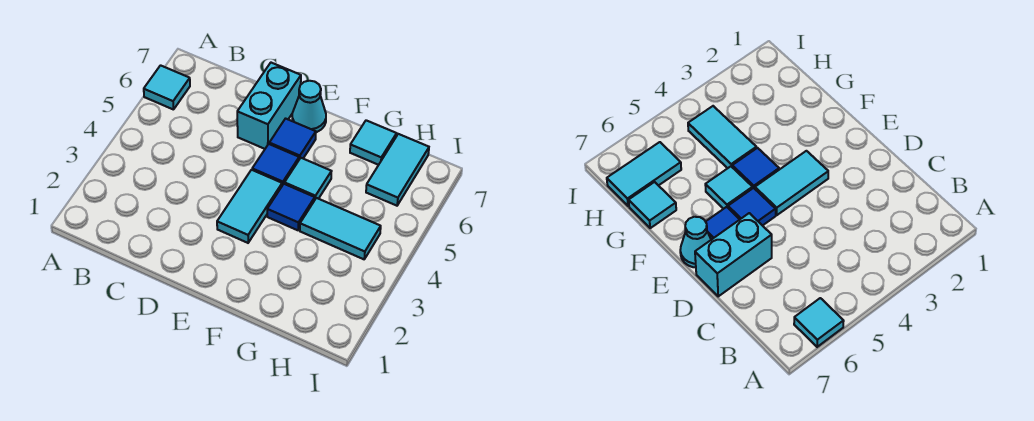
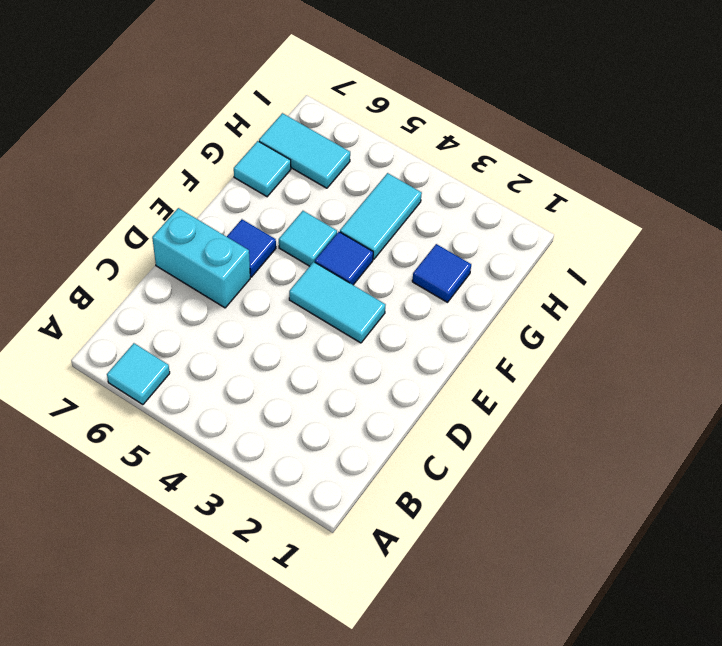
blue 1x1 tile [252,144,299,185] -> blue 1x1 tile moved to [412,244,471,302]
cyan 1x1 cone [292,81,326,132] -> none

